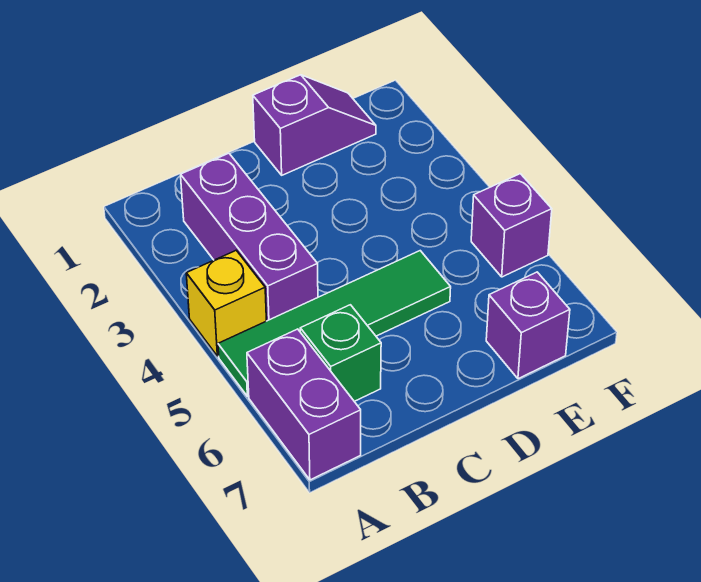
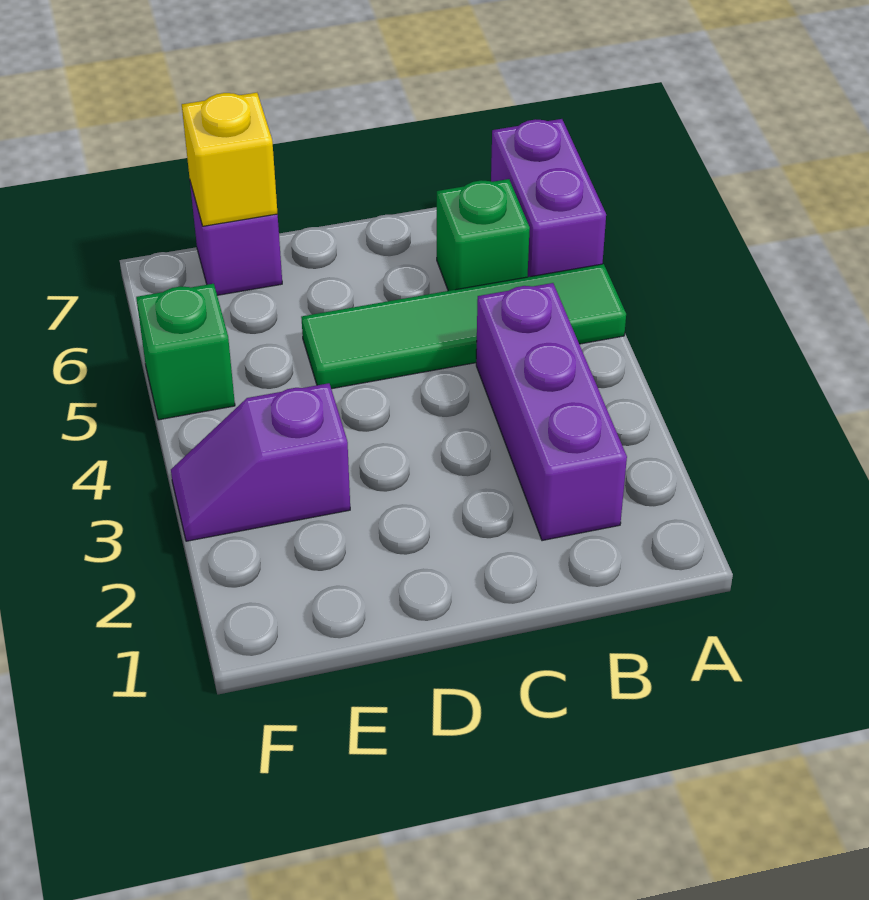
yellow 1x1 brick [186,250,266,356] -> yellow 1x1 brick moved to [182,93,278,226]
purple 1x2 slope [253,75,376,175] -> purple 1x2 slope moved to [171,383,350,541]
purple 1x1 brick [471,174,552,277] -> green 1x1 brick [136,284,235,420]

